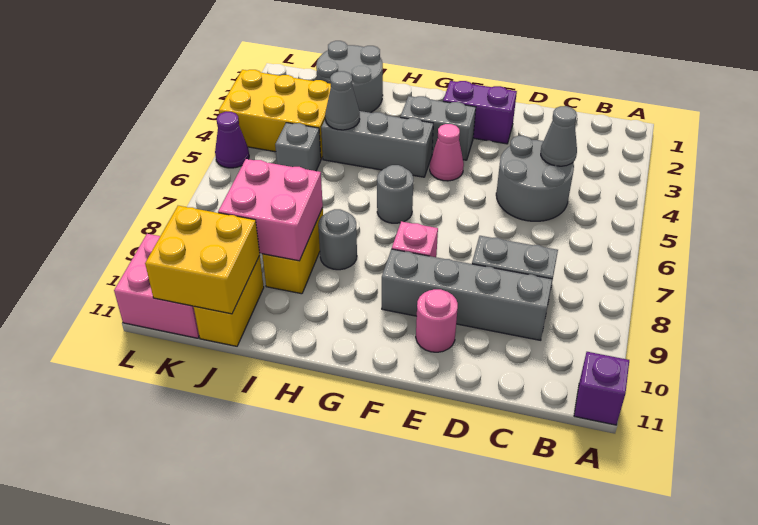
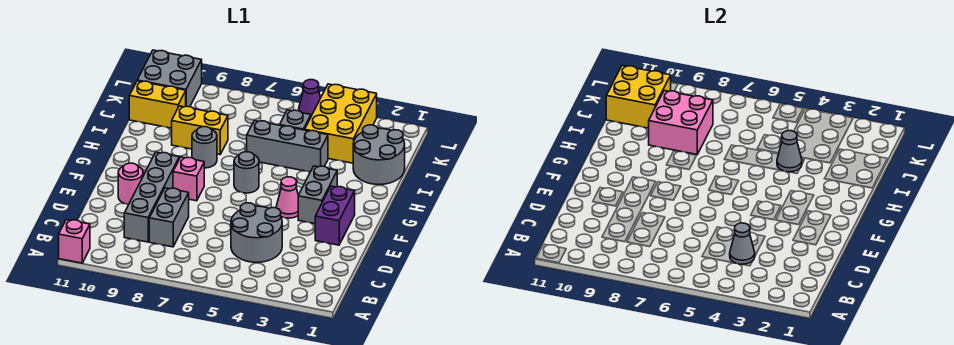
purple 1x1 brick [574,352,629,425] -> pink 1x1 brick [59,220,90,263]
grey 1x3 brick [321,111,433,177] -> grey 1x3 brick turned to [247,121,328,172]
pink 2x2 brick [114,234,199,338] -> grey 2x2 brick [137,50,202,107]

